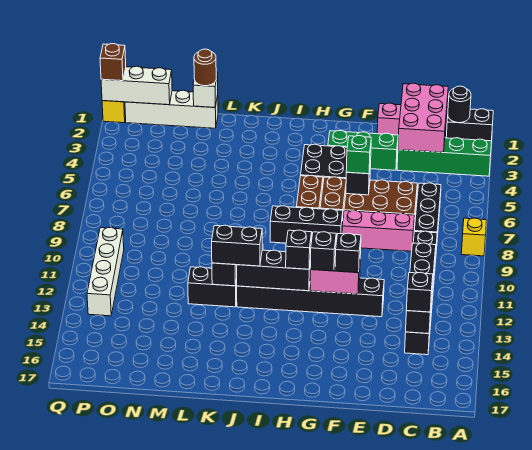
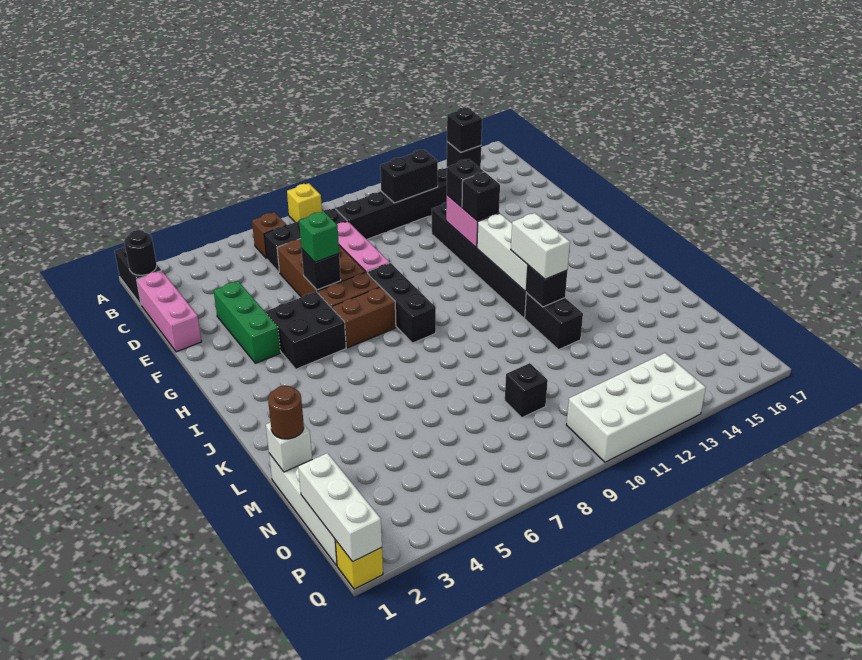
green 1x4 brick [397,138,492,176] -> none
pink 2x3 brick [398,83,448,152] -> none
black 1x3 brick [237,250,311,291] -> white 1x3 brick [477,213,528,292]
black 1x1 brick [286,230,312,269] -> black 1x1 brick moved to [505,363,548,418]
black 1x2 brick [212,225,262,266] -> white 1x2 brick [511,213,570,279]
white 1x4 brick [87,227,124,316] -> white 2x4 brick [566,353,706,462]
brown 1x1 brick [100,44,126,81] -> brown 1x1 brick moved to [252,212,287,259]

